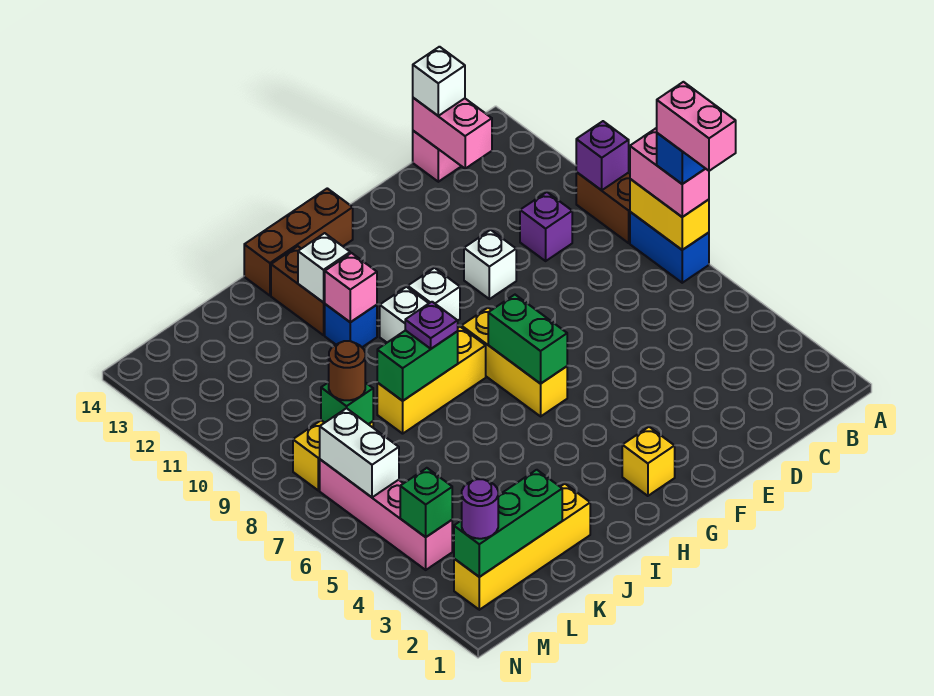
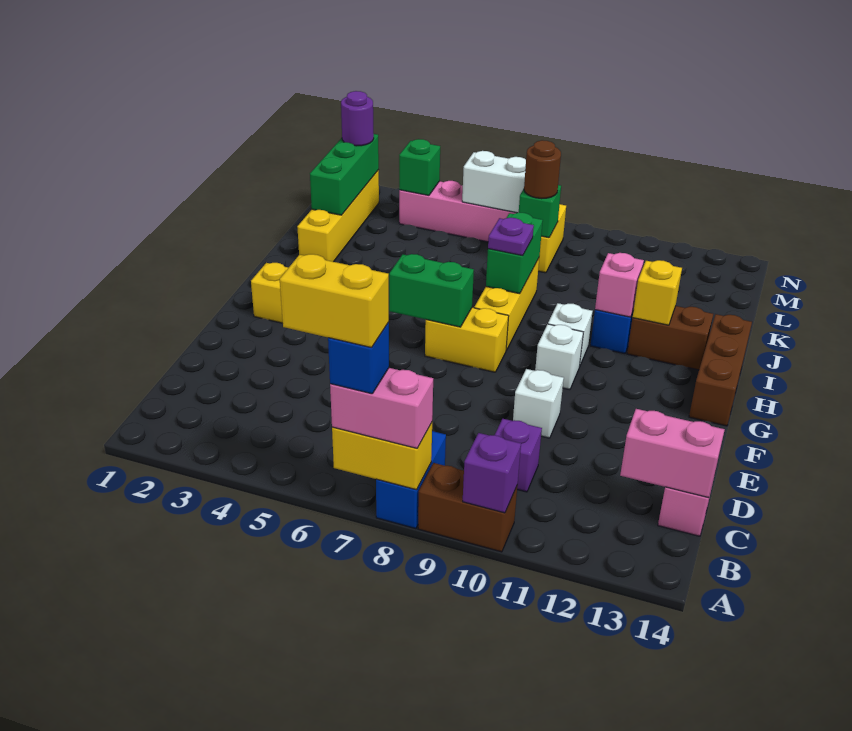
pink 1x2 brick [657,82,736,171] -> yellow 1x2 brick [280,254,389,348]
blue 1x2 brick [630,212,709,283] -> blue 1x2 brick turned to [376,431,446,529]
white 1x1 brick [413,47,465,116] -> none
yellow 1x3 brick [461,308,567,416] -> yellow 1x2 brick [425,308,509,372]
white 1x1 brick [298,233,350,303] -> yellow 1x1 brick [633,260,682,325]

